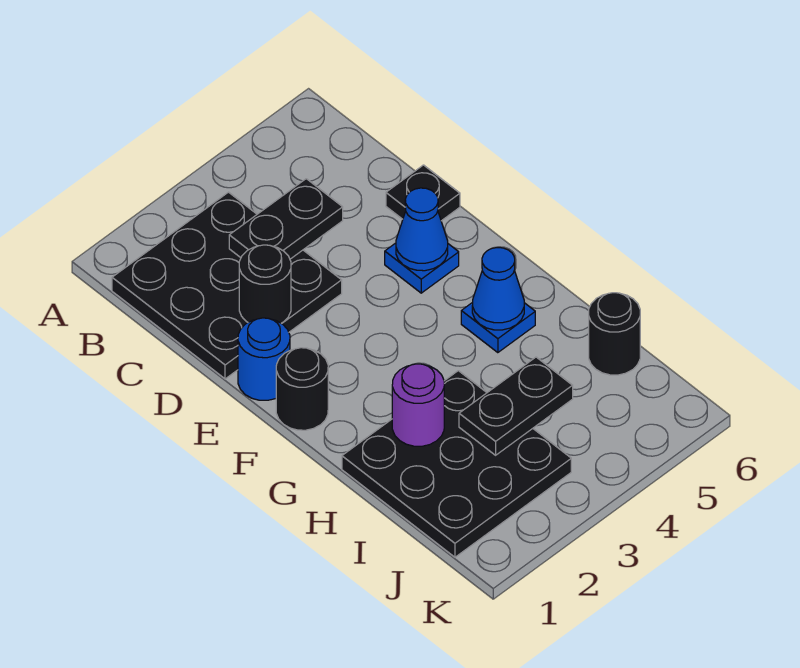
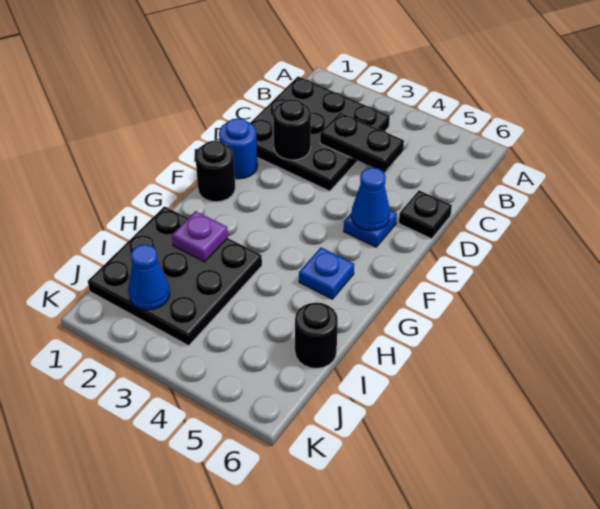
blue 1x1 cone [472,248,524,330] -> blue 1x1 cone moved to [128,244,170,310]
purple 1x1 round brick [392,364,444,446] -> purple 1x1 plate [172,211,228,262]
black 1x2 plate [459,357,573,455] -> none

